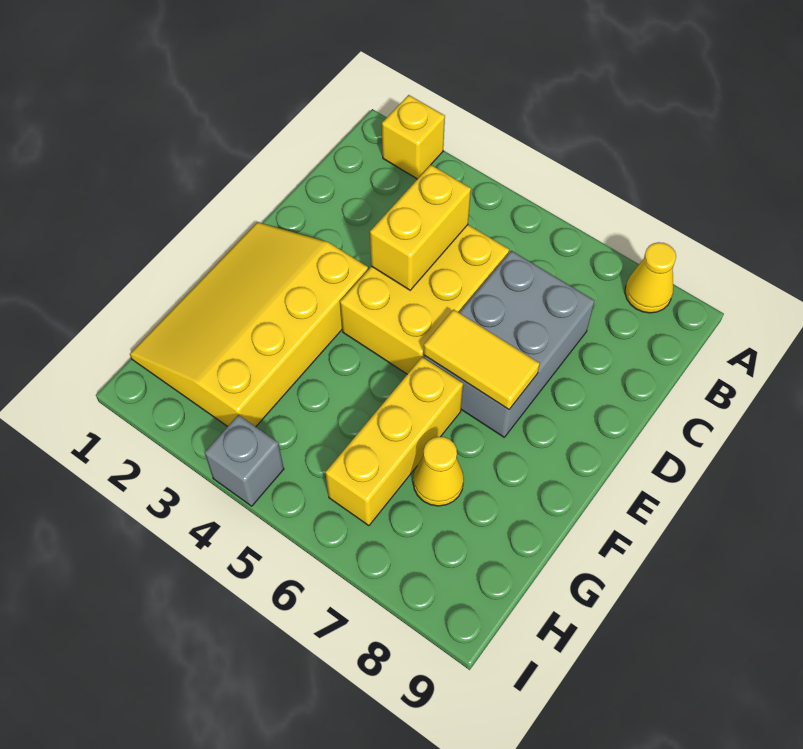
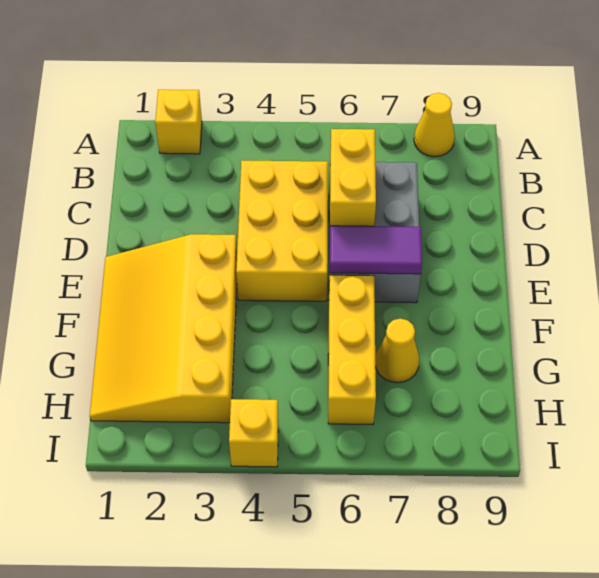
yellow 1x2 brick [370,165,471,290] -> yellow 1x2 brick moved to [330,129,376,226]
yellow 1x2 tile [424,310,540,409] -> purple 1x2 tile [330,226,422,274]
grey 1x1 brick [205,415,284,506] -> yellow 1x1 brick [229,399,278,467]

